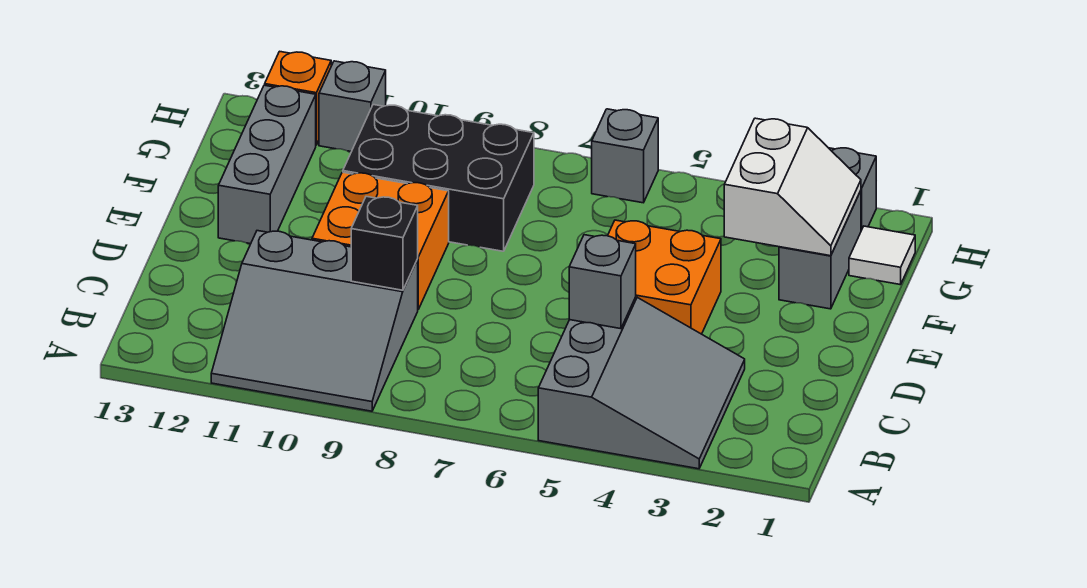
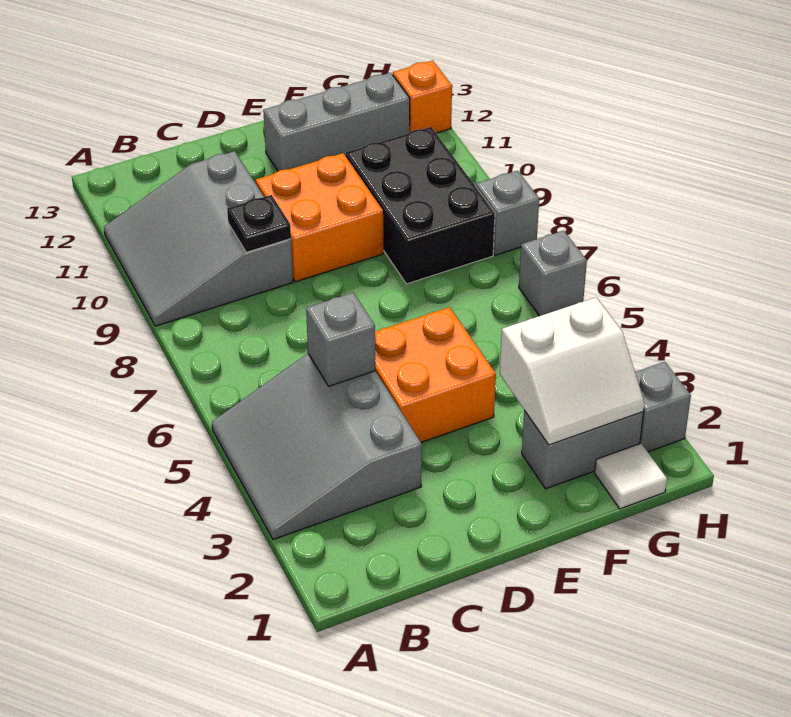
grey 3x3 slope [538,297,745,469] -> grey 3x3 slope turned to [212,354,422,539]
black 1x1 brick [351,196,418,290] -> black 1x1 plate [227,195,291,252]
grey 1x1 brick [319,61,386,152] -> grey 1x1 brick moved to [476,171,539,255]

